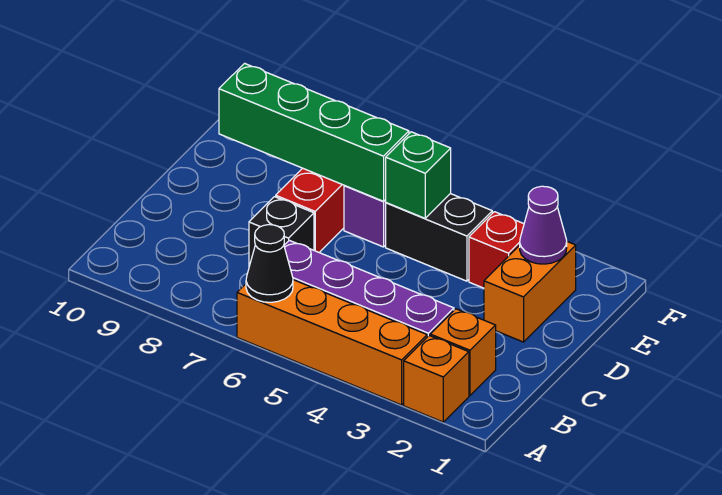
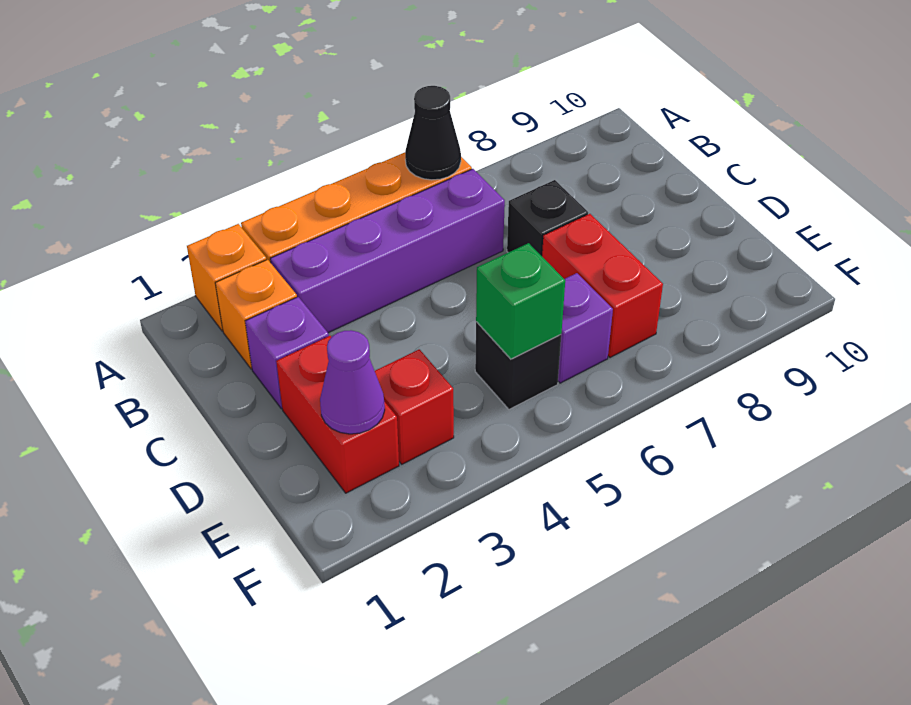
none -> purple 1x1 brick [245,297,329,409]
orange 1x2 brick [484,242,576,342] -> red 1x2 brick [276,336,399,493]
black 1x2 brick [386,194,492,281] -> black 1x1 brick [475,322,561,409]
green 1x4 brick [219,63,409,201] -> none

